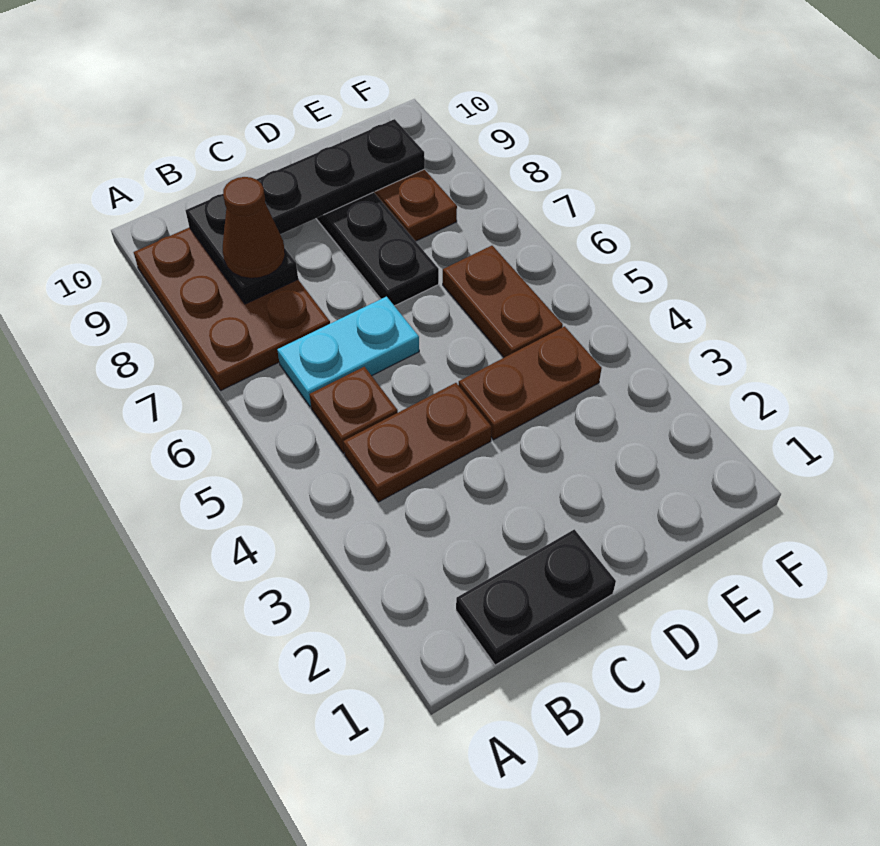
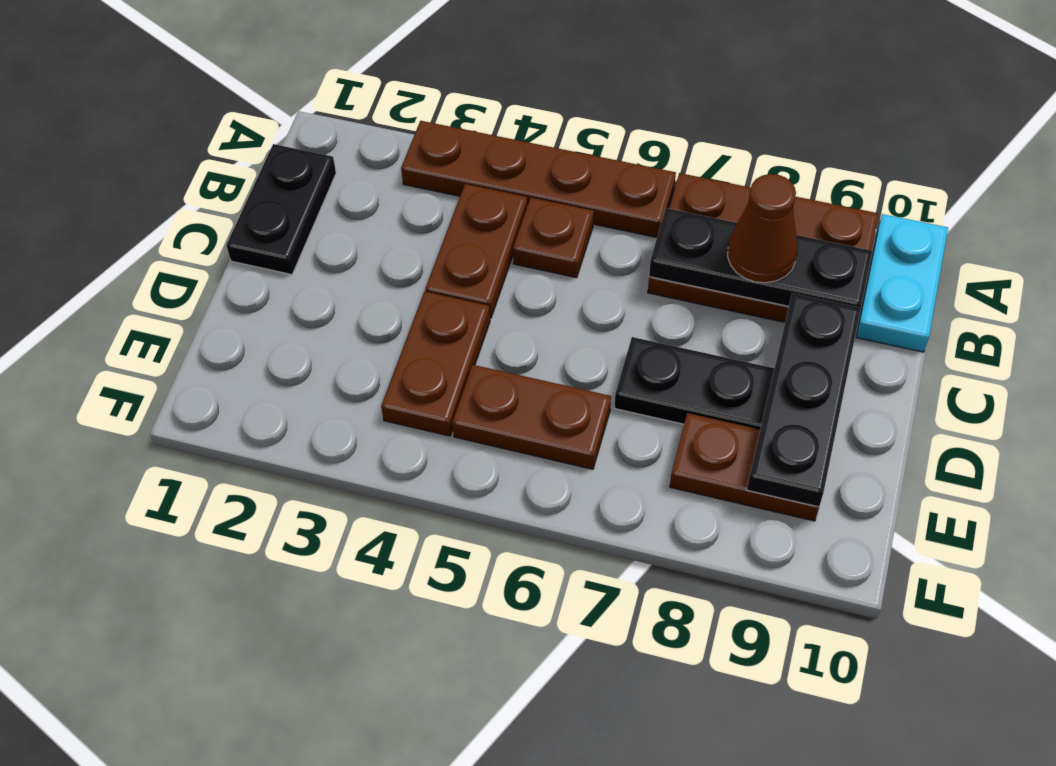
none -> brown 1x4 plate [401,121,676,238]
cyan 1x2 plate [277,297,419,407] -> cyan 1x2 plate moved to [856,214,948,352]
black 1x2 plate [186,194,298,304] -> black 1x3 plate [649,208,872,308]

